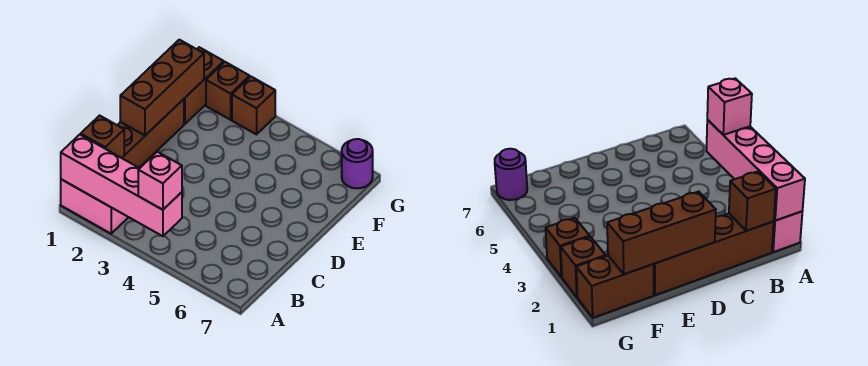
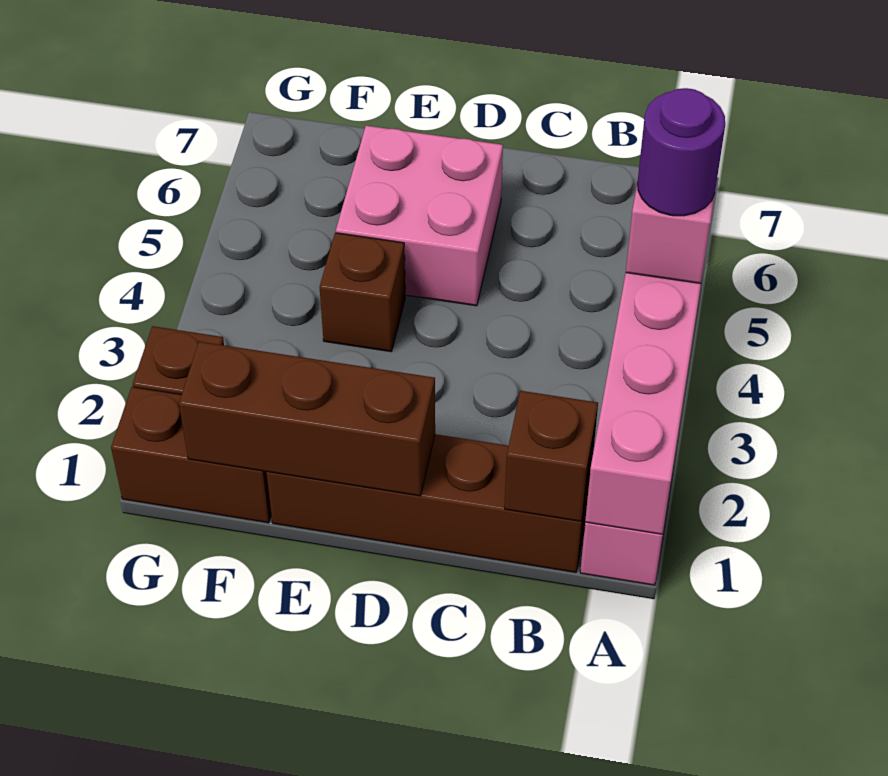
none -> pink 2x2 brick [336,126,503,306]
brown 1x1 brick [232,77,275,134] -> brown 1x1 brick moved to [320,233,405,352]
purple 1x1 round brick [342,139,373,188] -> purple 1x1 round brick moved to [638,88,725,216]

